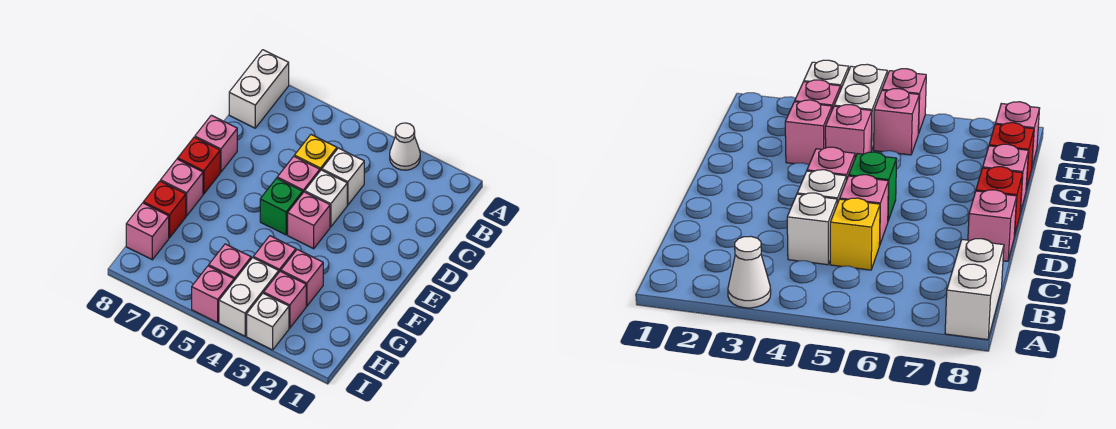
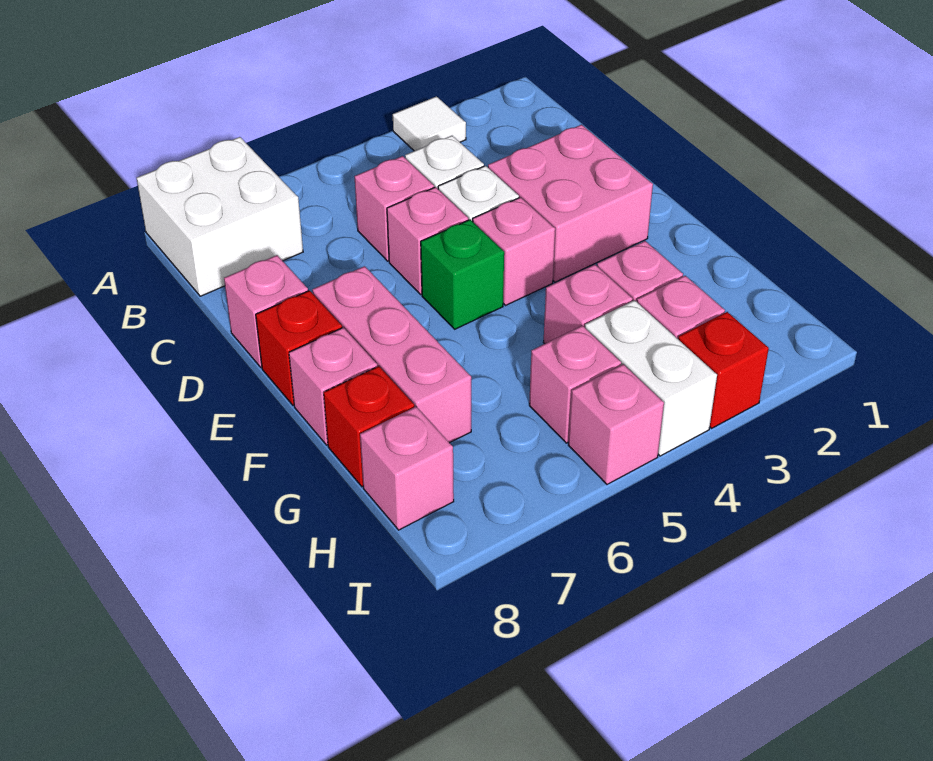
white 1x1 cone [390,123,420,170] -> white 1x1 tile [393,96,466,151]
white 1x2 brick [229,50,289,128] -> white 2x2 brick [137,137,303,296]
yellow 1x1 brick [294,135,337,171] -> pink 1x1 brick [354,156,434,261]
none -> pink 2x2 brick [488,125,653,282]
none -> pink 1x3 brick [312,266,471,443]
white 1x1 brick [247,293,289,350] -> red 1x1 brick [678,312,769,428]

